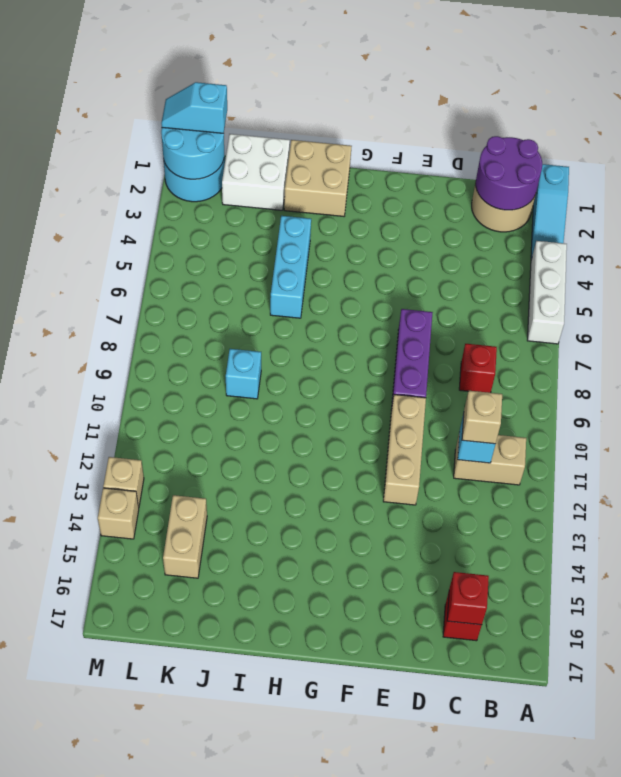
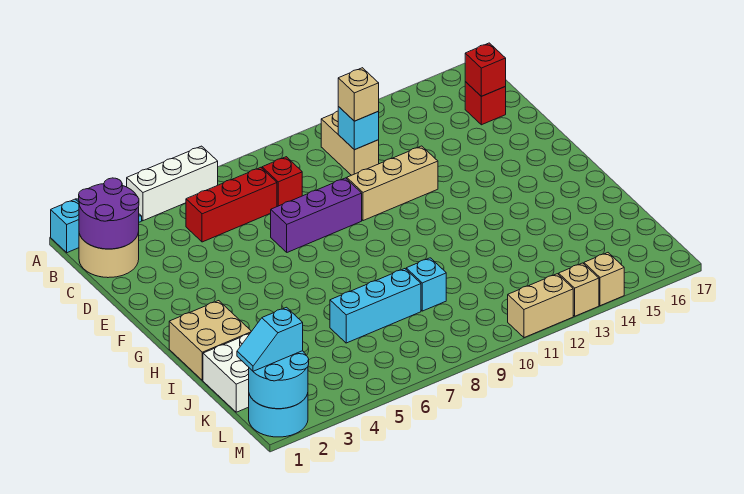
none -> red 1x3 brick [186,167,277,242]
cyan 1x3 brick [270,216,311,318] -> cyan 1x3 brick moved to [330,269,421,343]
tan 1x2 brick [163,495,207,578] -> tan 1x2 brick moved to [508,274,573,338]
cyan 1x2 slope [161,82,227,133] -> cyan 1x2 slope turned to [237,307,303,371]

